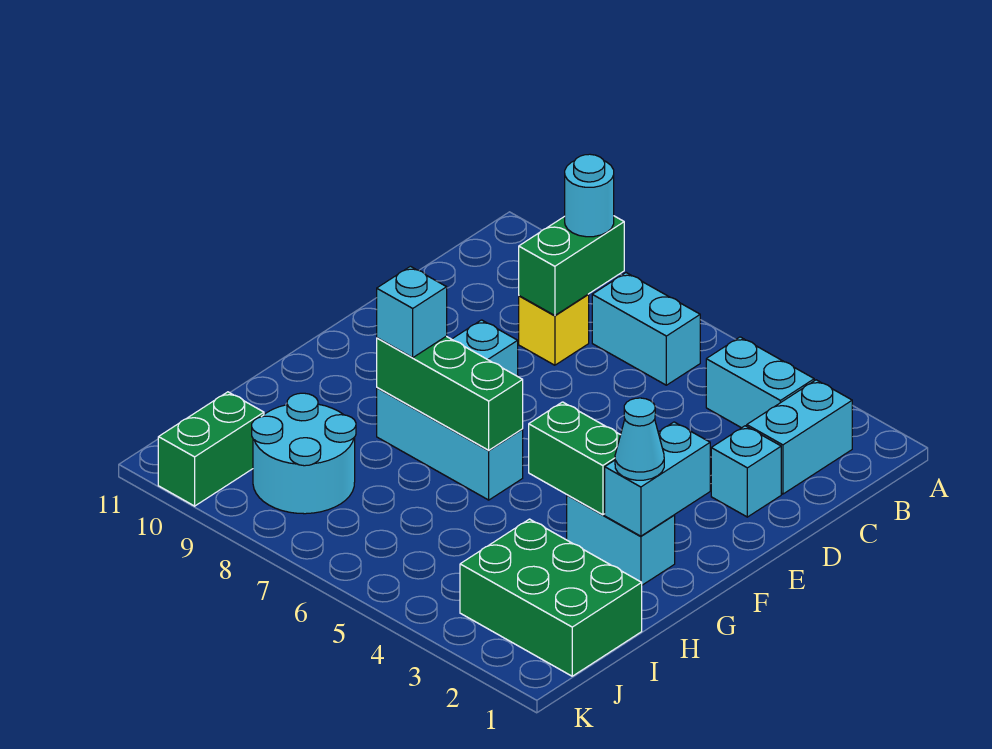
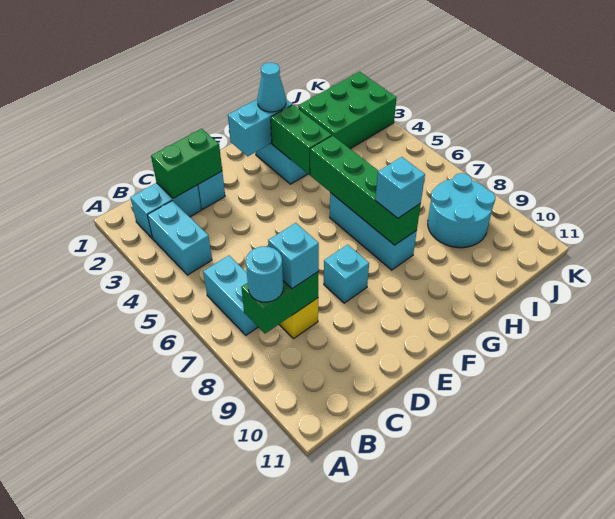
none -> cyan 1x1 brick [268,223,319,289]
green 1x3 brick [377,336,523,450] -> green 1x4 brick [310,136,421,245]
green 2x3 brick [460,519,642,676] -> green 2x3 brick turned to [298,72,397,149]
green 1x2 brick [158,392,264,506] -> green 1x2 brick moved to [151,129,222,198]

